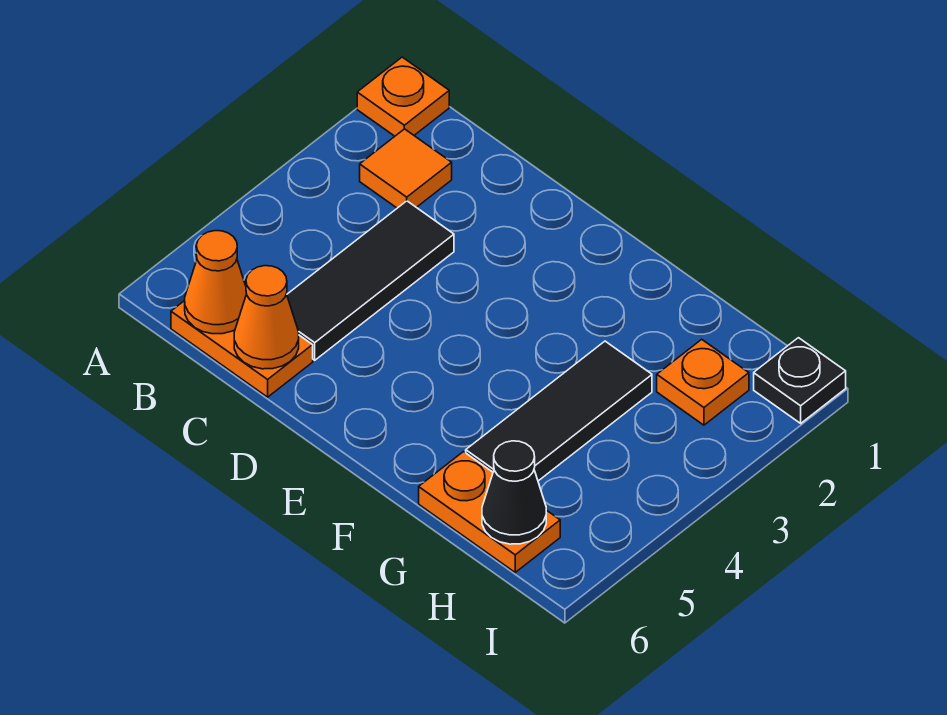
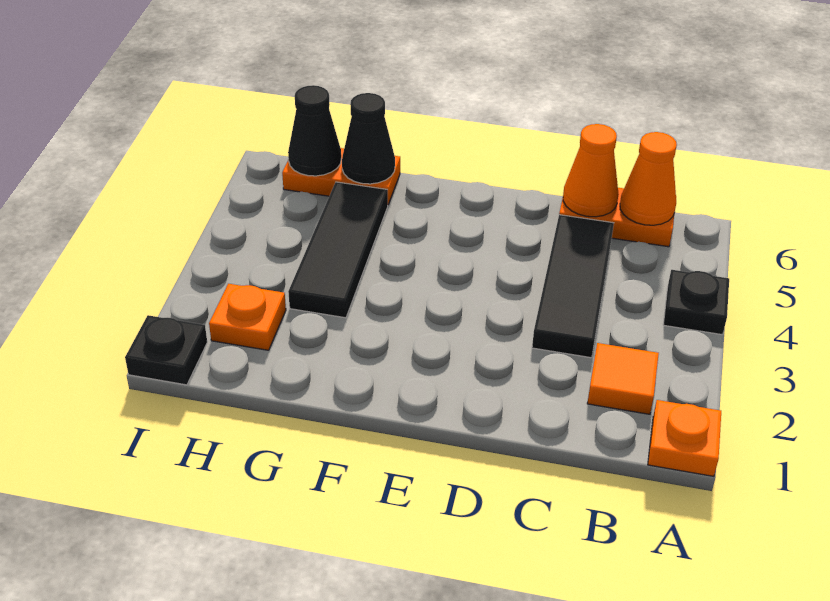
none -> black 1x1 plate [663,270,729,335]
none -> black 1x1 cone [342,93,395,184]

